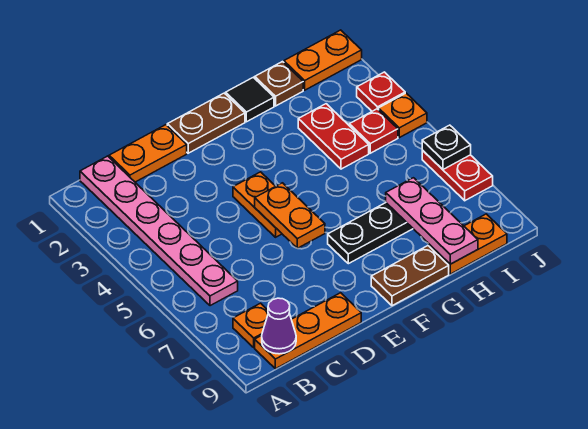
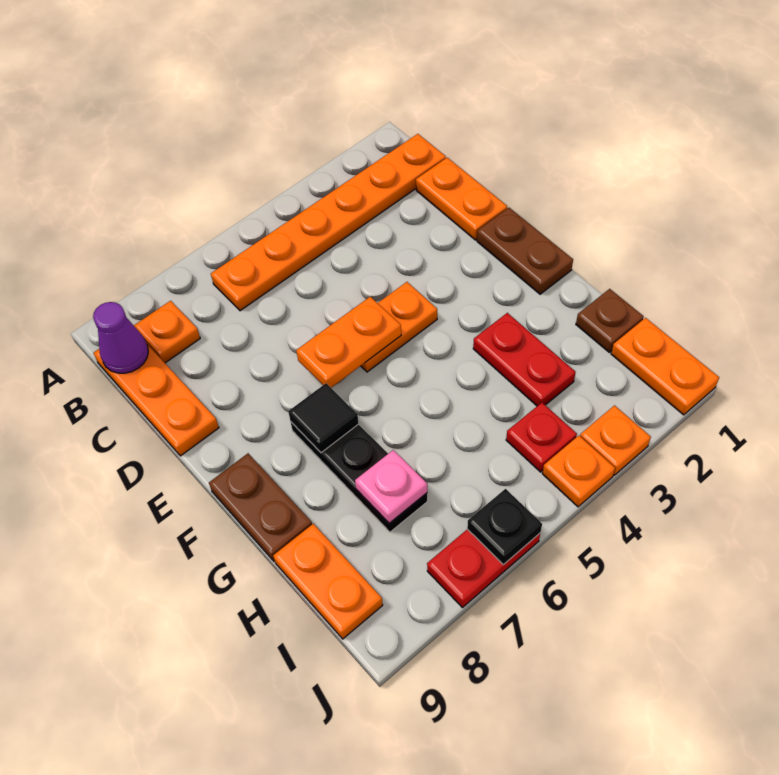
pink 1x6 plate [80,156,238,306] -> orange 1x6 plate [211,134,446,311]
black 1x1 tile [226,77,274,122] -> black 1x1 tile moved to [288,383,359,453]
red 1x2 plate [298,104,369,169] -> red 1x2 plate turned to [473,313,576,406]
pink 1x3 plate [386,178,478,264] -> pink 1x1 plate [355,450,427,523]
red 1x1 plate [357,72,405,111] -> orange 1x1 plate [580,405,651,475]

